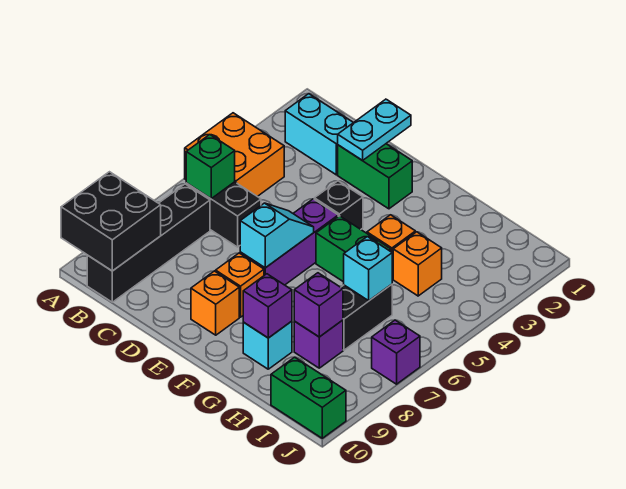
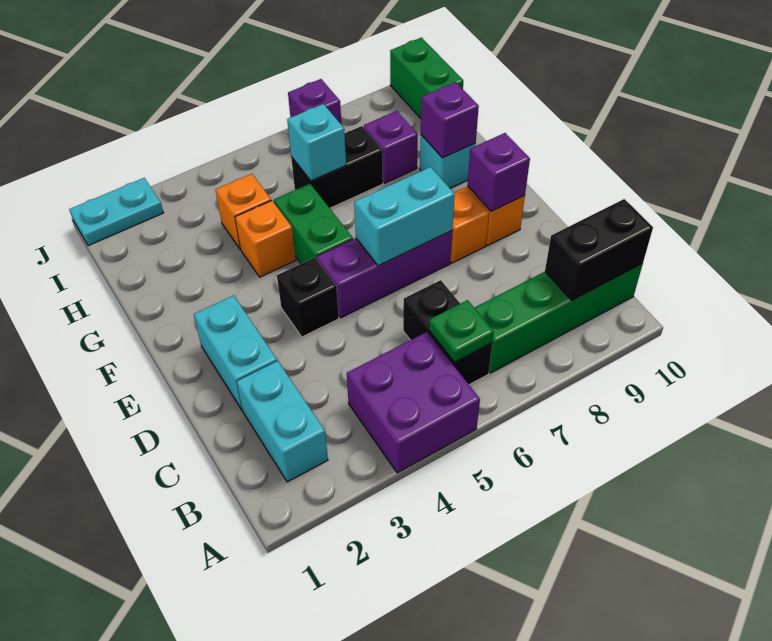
orange 2x2 brick [185,113,284,196] -> purple 2x2 brick [347,332,480,473]
black 2x2 brick [61,172,161,271] -> black 1x2 brick [545,199,653,300]
green 1x1 brick [186,135,235,198] -> green 1x1 plate [429,300,494,362]
black 1x4 brick [87,184,210,302] -> green 1x4 brick [474,264,643,373]
cyan 1x2 plate [338,99,411,161] -> cyan 1x2 plate moved to [69,178,163,246]
green 1x2 brick [338,144,412,209] -> cyan 1x2 brick [194,296,277,410]
cyan 1x2 slope [240,203,314,268] -> cyan 1x2 brick [354,167,455,266]
purple 1x1 brick [294,273,343,337] -> purple 1x1 brick moved to [467,133,530,212]

